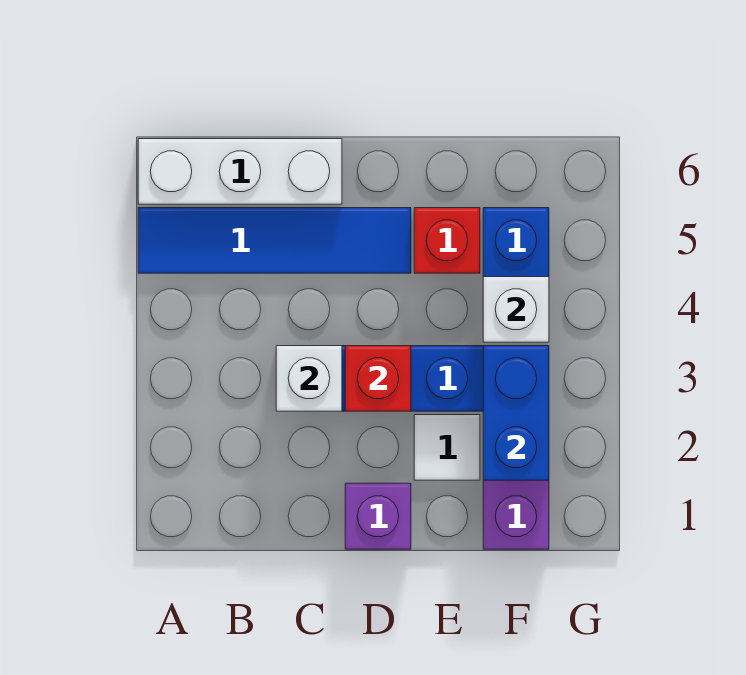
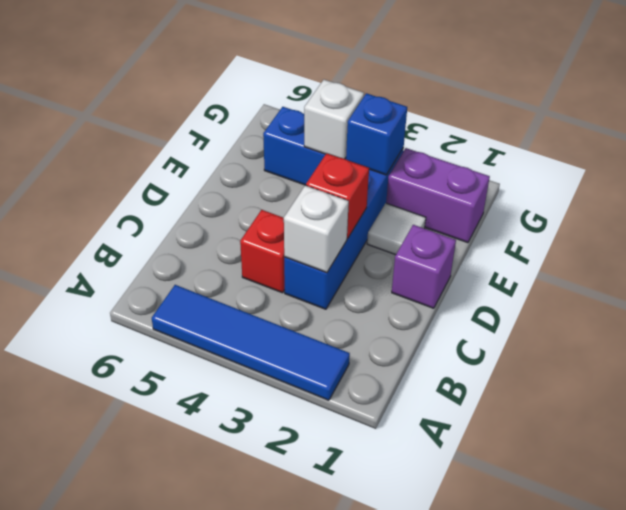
blue 1x4 tile [138,208,411,273] -> blue 1x4 tile turned to [152,285,350,400]
white 1x3 brick [138,139,342,204] -> none
red 1x1 brick [414,208,480,273] -> red 1x1 brick moved to [240,210,285,293]
blue 1x2 brick [483,346,549,480] -> blue 1x1 brick [346,93,407,175]

